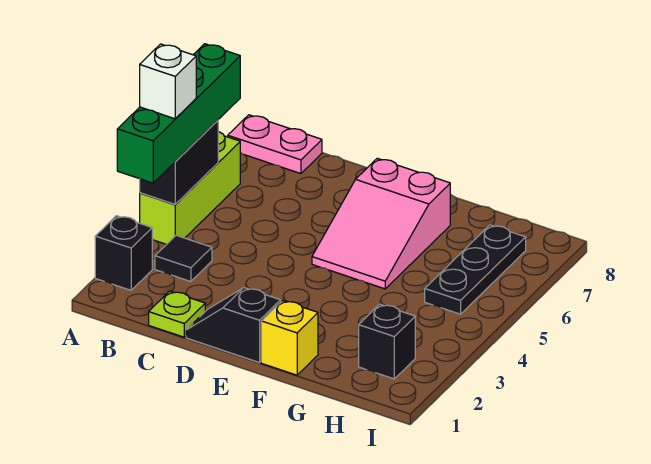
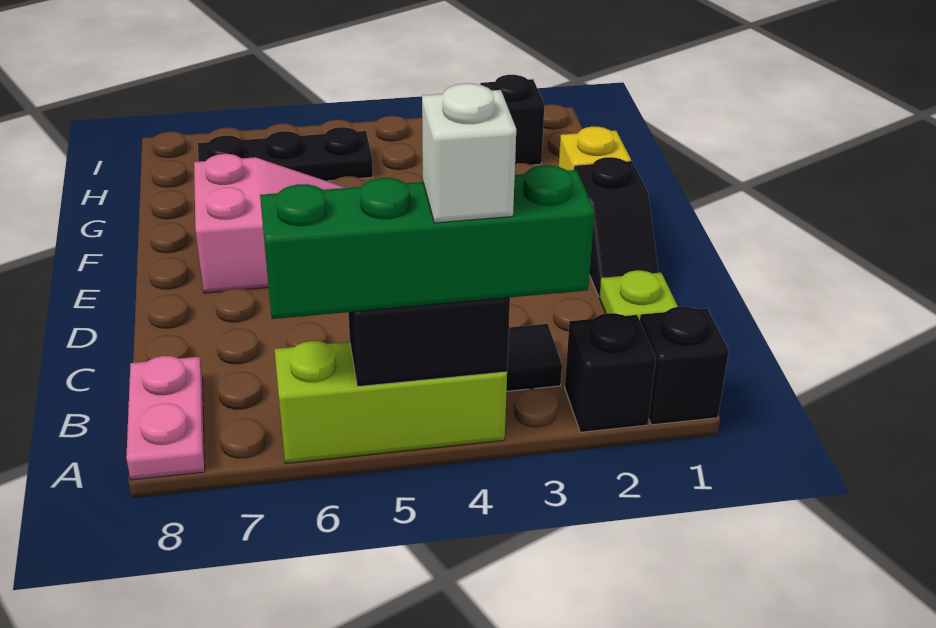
none -> black 1x1 brick [640,307,729,425]

